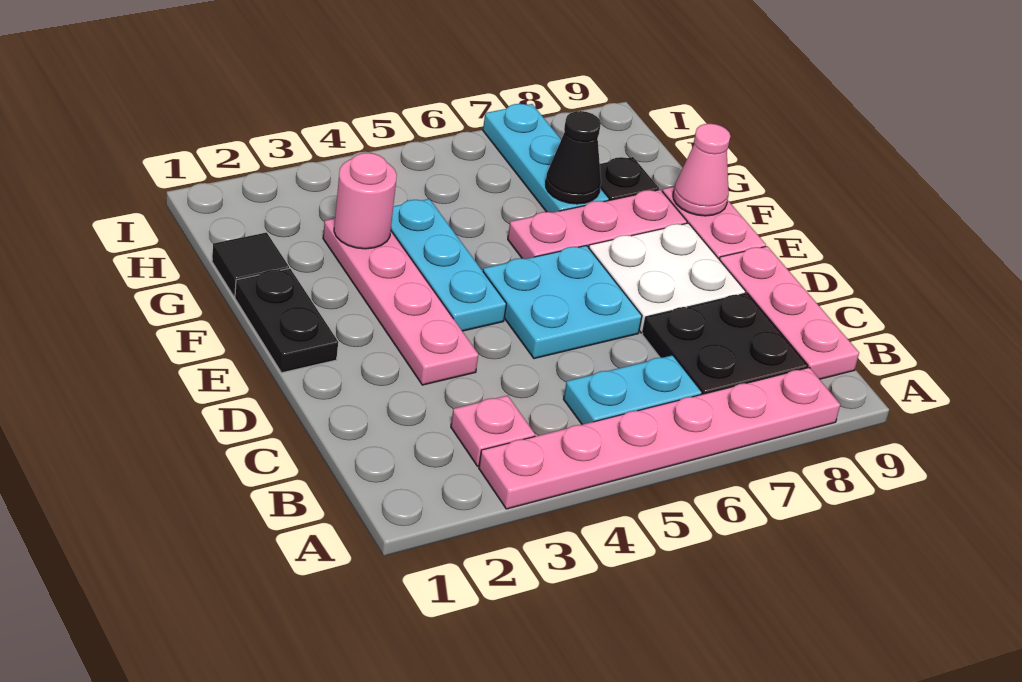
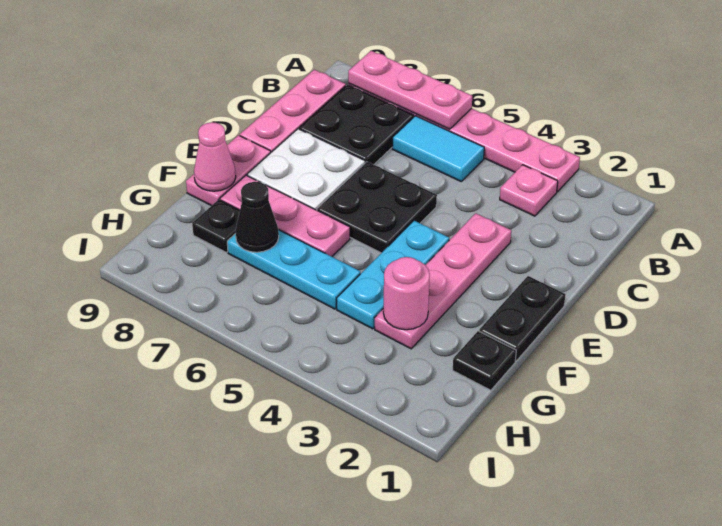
none -> pink 1x3 plate [348,51,472,129]
cyan 1x2 plate [564,355,702,425] -> cyan 1x2 tile [392,116,484,181]
cyan 2x2 plate [483,246,642,359] -> black 2x2 plate [317,162,437,253]
black 1x1 tile [212,233,289,296] -> black 1x1 plate [453,331,516,390]
cyan 1x3 plate [483,104,609,213] -> cyan 1x3 plate turned to [227,230,360,309]

